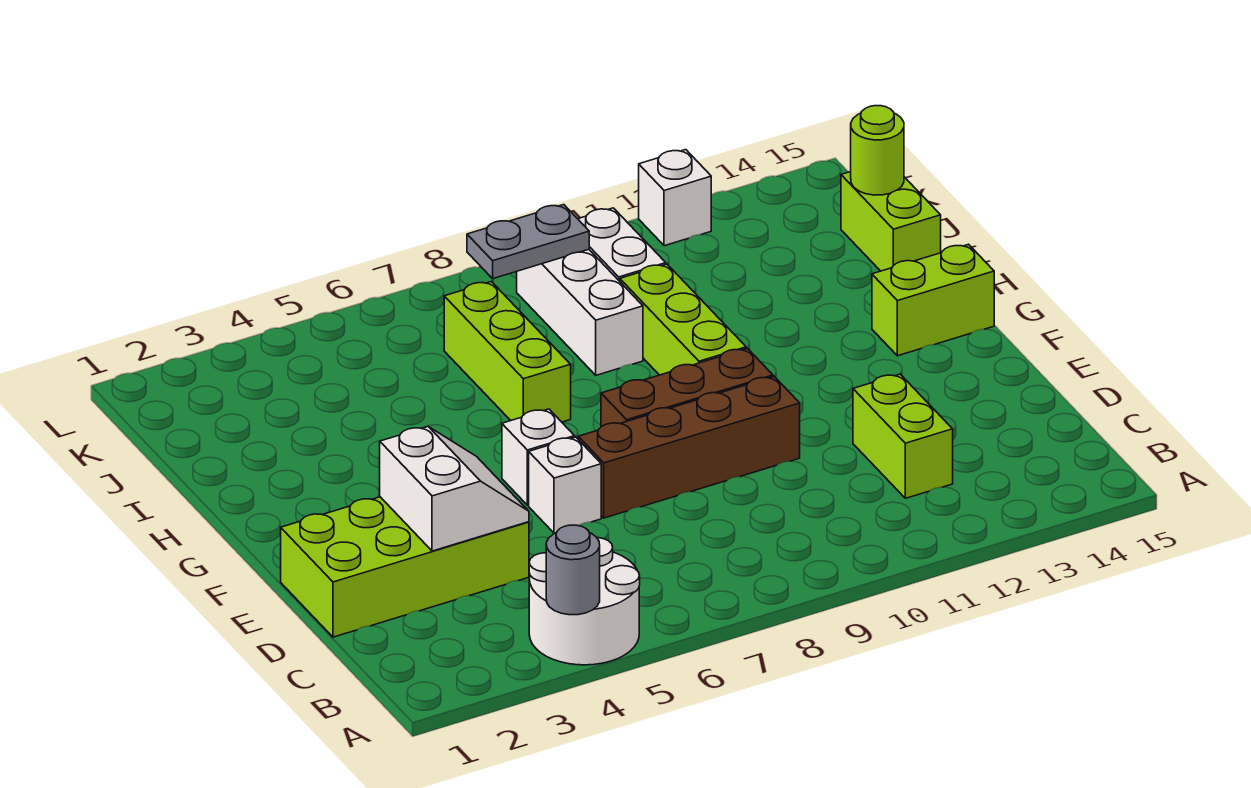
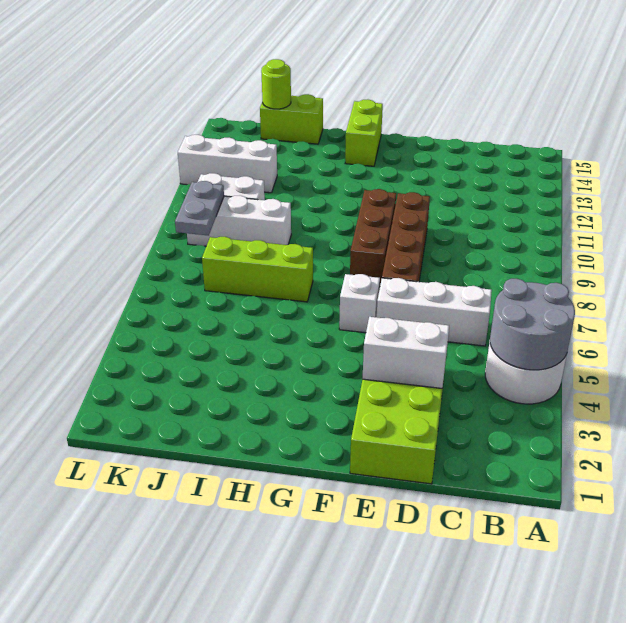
grey 1x1 round brick [546,525,600,615] -> grey 2x2 round brick [490,279,575,370]
lime 1x2 brick [853,374,953,498] -> none
white 1x1 brick [529,437,601,533] -> white 1x3 brick [377,278,492,346]
lime 1x3 brick [620,264,746,375] -> none
white 1x1 brick [639,150,711,246] -> white 1x3 brick [178,135,277,193]

